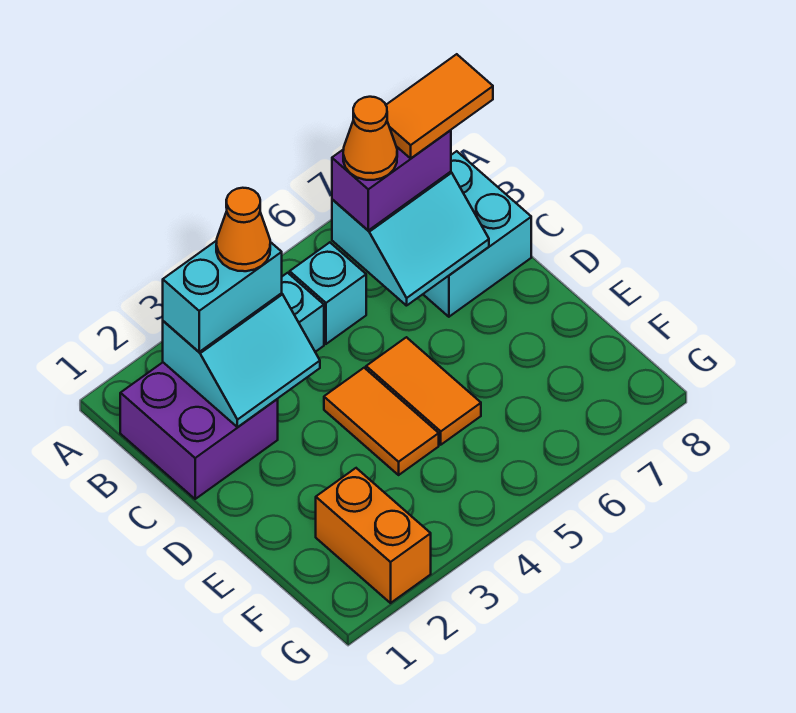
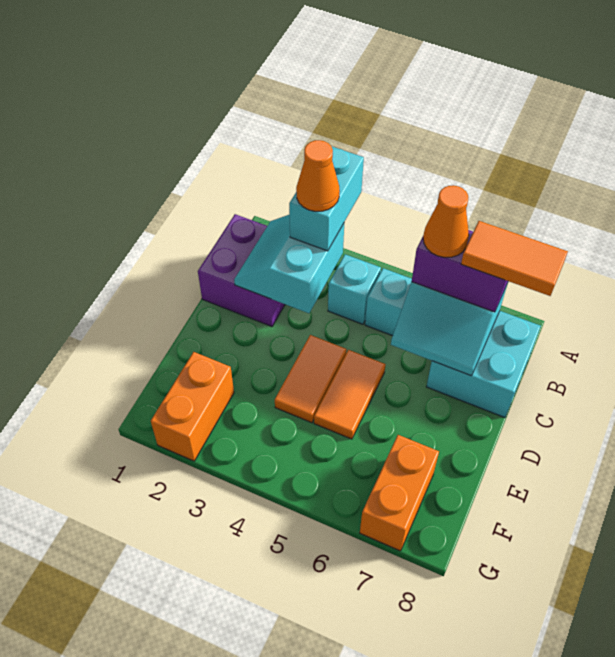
cyan 2x2 slope [163,293,320,427] -> cyan 2x2 slope turned to [234,215,344,313]
cyan 1x2 brick [163,241,282,352] -> cyan 1x2 brick turned to [289,147,364,251]
none -> orange 1x2 brick [360,435,439,551]

